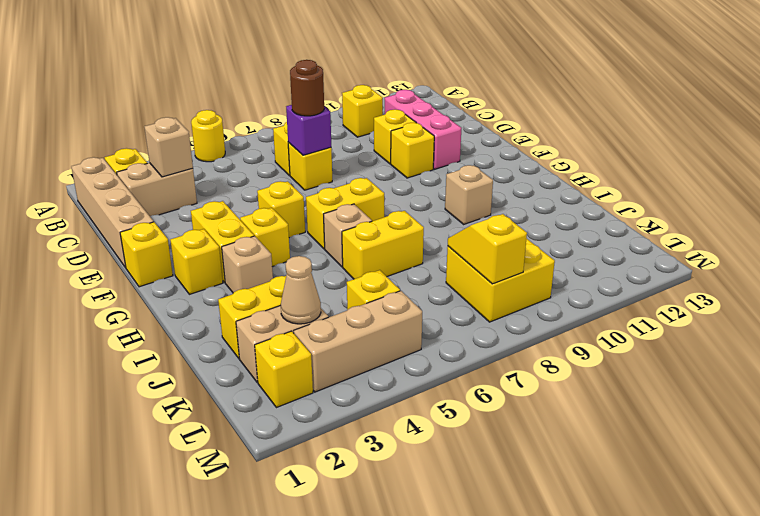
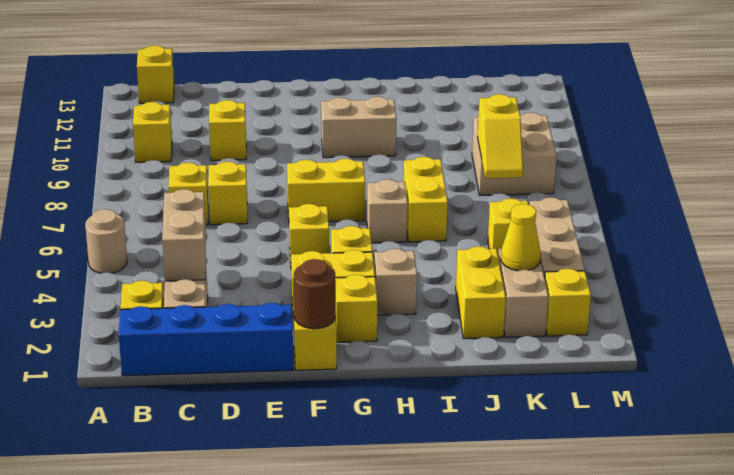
yellow 1x1 round brick [191,110,225,162] -> tan 1x1 round brick [85,209,127,273]
tan 1x4 brick [71,157,154,268] -> blue 1x4 brick [119,303,293,376]
tan 1x1 brick [144,117,193,177] -> tan 1x2 brick [162,189,206,281]
pink 1x3 brick [385,90,461,169] -> none
purple 1x1 brick [286,105,331,155] -> none
brown 1x1 round brick [290,60,324,116] -> brown 1x1 round brick moved to [294,259,336,329]
yellow 1x1 brick [391,123,434,178] -> yellow 1x1 brick moved to [137,45,174,103]
yellow 1x2 brick [306,178,384,249] -> yellow 1x2 brick turned to [287,159,365,221]
tan 1x1 brick [445,165,493,224] -> tan 1x2 brick [321,97,396,158]
tan 1x1 cone [281,256,321,324] -> yellow 1x1 cone [501,204,541,271]
yellow 2x2 brick [446,239,555,322] -> tan 2x2 brick [472,113,557,195]
yellow 1x2 slope [448,214,527,284] -> yellow 1x2 slope turned to [478,94,523,178]

